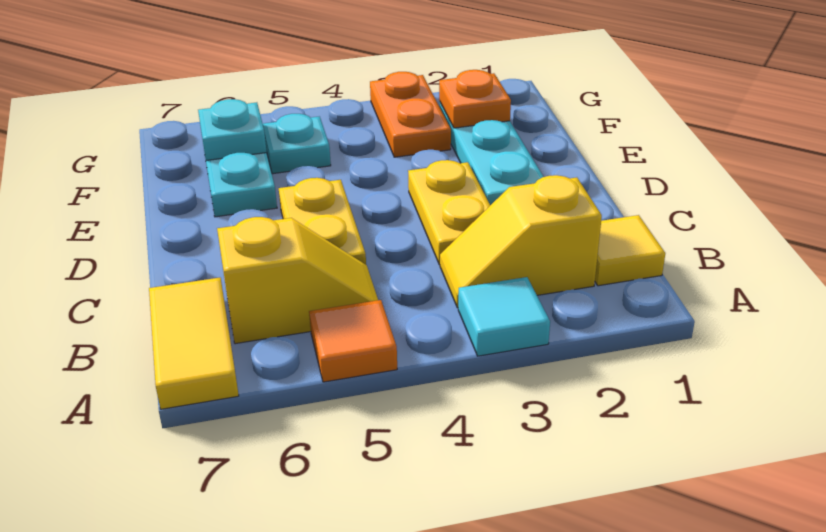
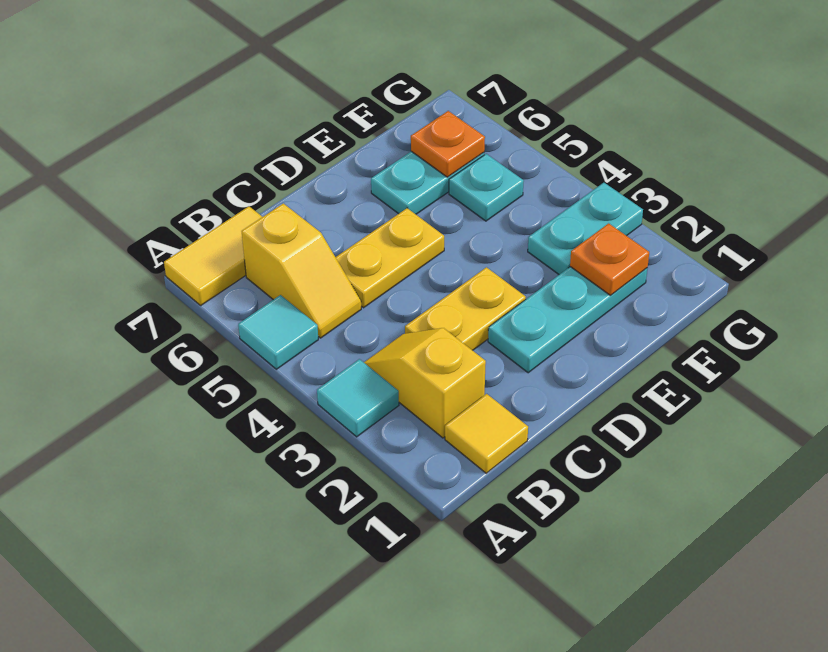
orange 1x1 tile [309,300,397,382] -> cyan 1x1 tile [238,295,318,369]
orange 1x2 plate [370,72,451,157] -> cyan 1x2 plate [528,183,643,274]
cyan 1x1 plate [198,99,267,160] -> orange 1x1 plate [411,111,485,177]

